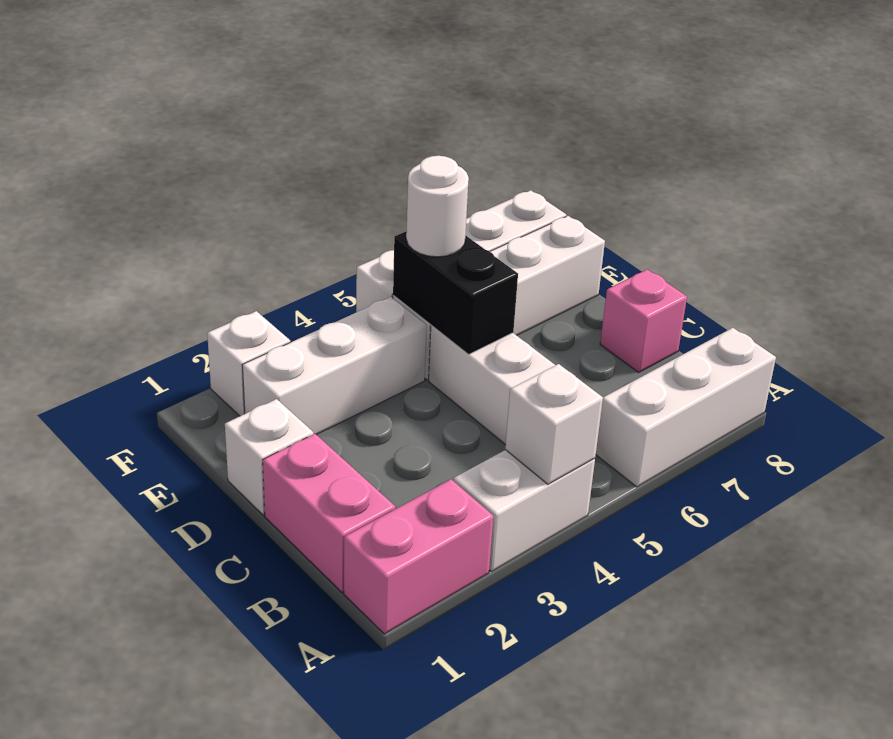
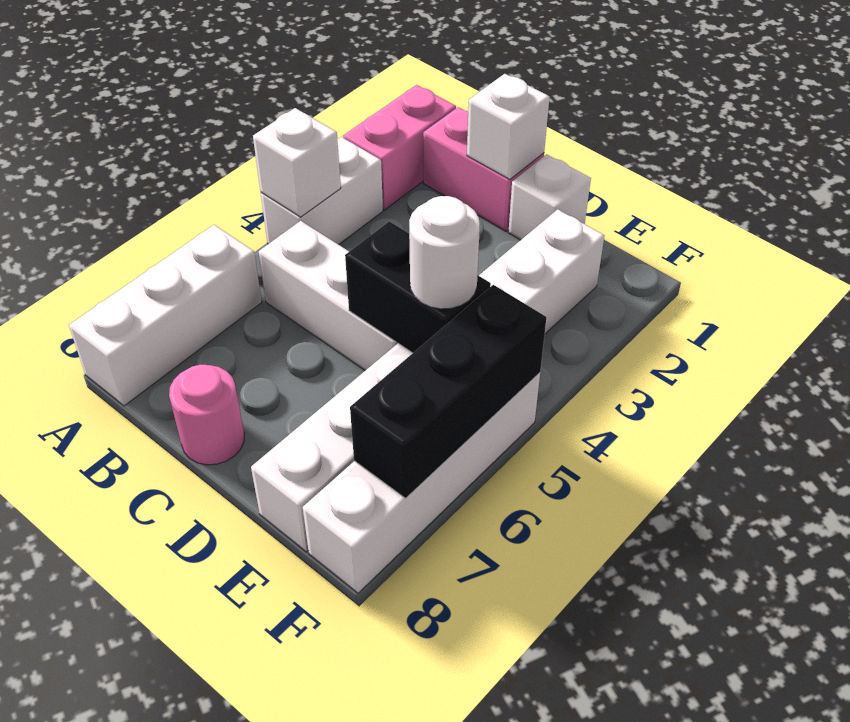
pink 1x1 brick [600,270,687,372] -> pink 1x1 round brick [169,365,244,465]
white 1x1 brick [207,311,290,416] -> white 1x1 brick moved to [467,74,550,179]
none -> black 1x3 brick [350,285,546,498]

